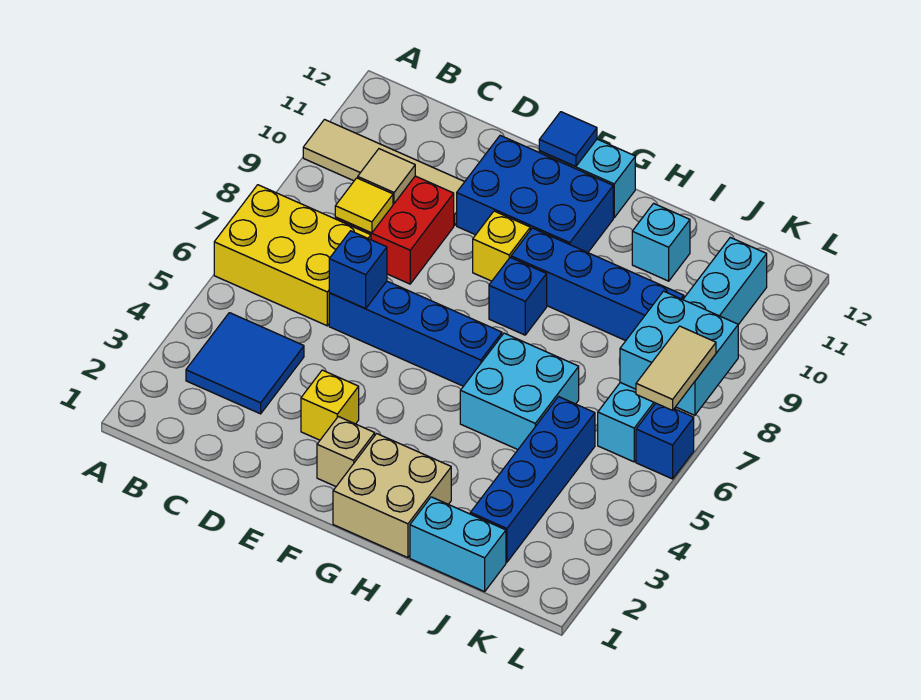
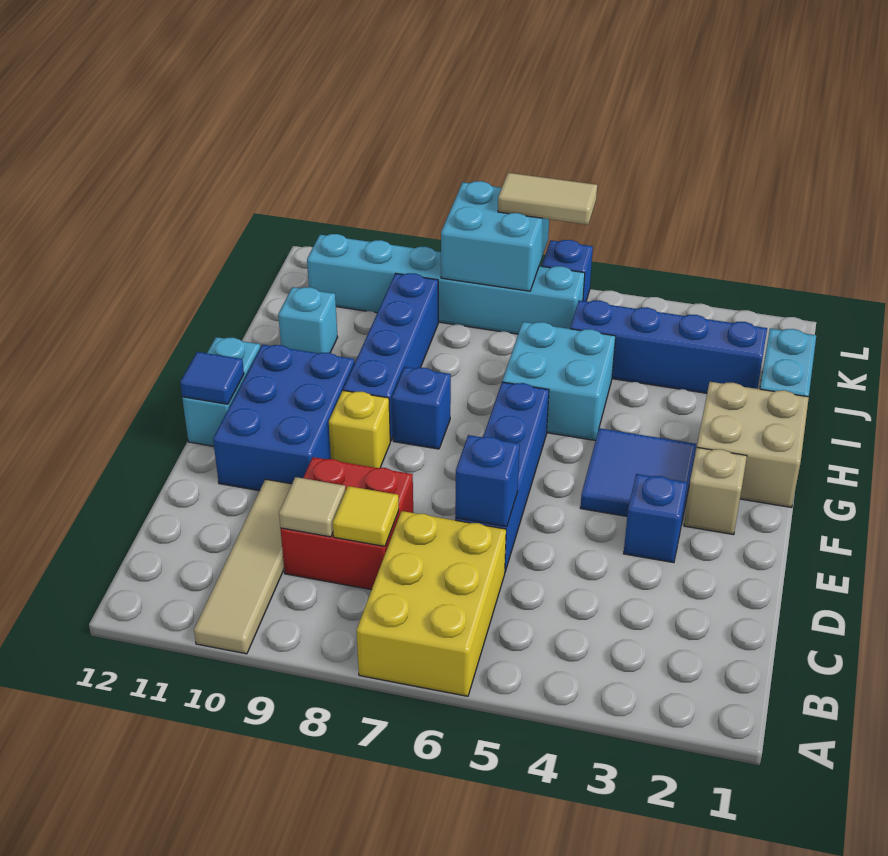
blue 2x2 tile [186,313,304,414] -> blue 2x2 tile moved to [580,428,696,520]
yellow 1x1 brick [301,370,359,440] -> blue 1x1 brick [624,474,687,563]

